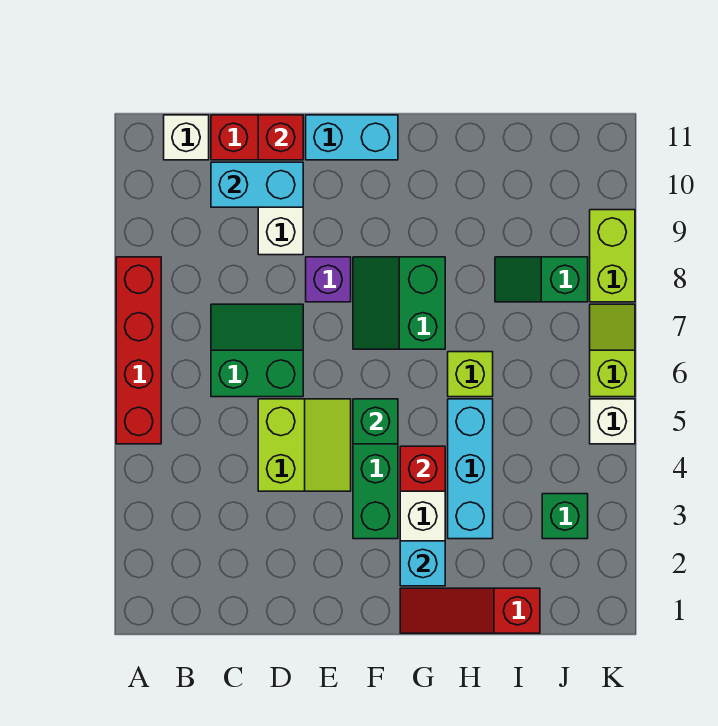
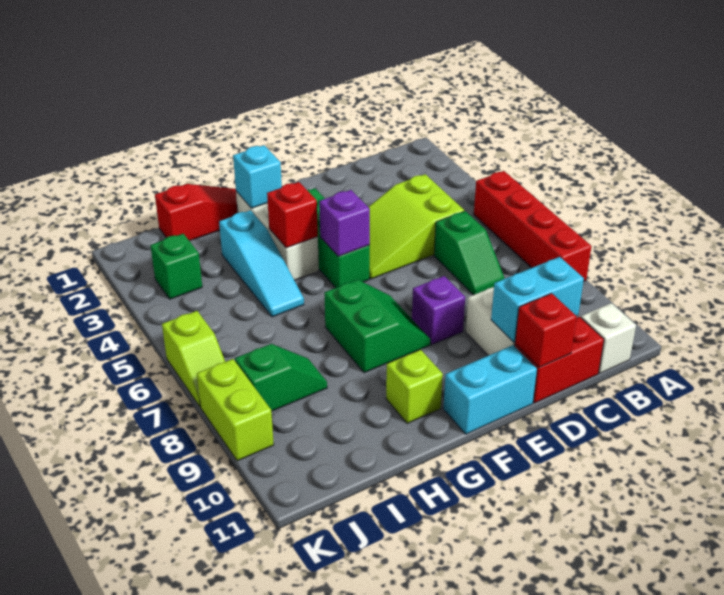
green 2x2 slope [211,304,303,397] -> green 1x2 slope [434,211,504,295]
lime 2x2 slope [258,399,351,491] -> lime 2x3 slope [369,174,464,279]
green 1x1 brick [353,399,398,444] -> purple 1x1 brick [319,190,370,256]
cyan 1x3 brick [448,399,493,539] -> cyan 1x3 slope [219,210,304,317]
lime 1x1 brick [448,352,493,397] -> lime 1x1 brick moved to [386,350,443,423]
white 1x1 brick [590,399,635,444] -> none

